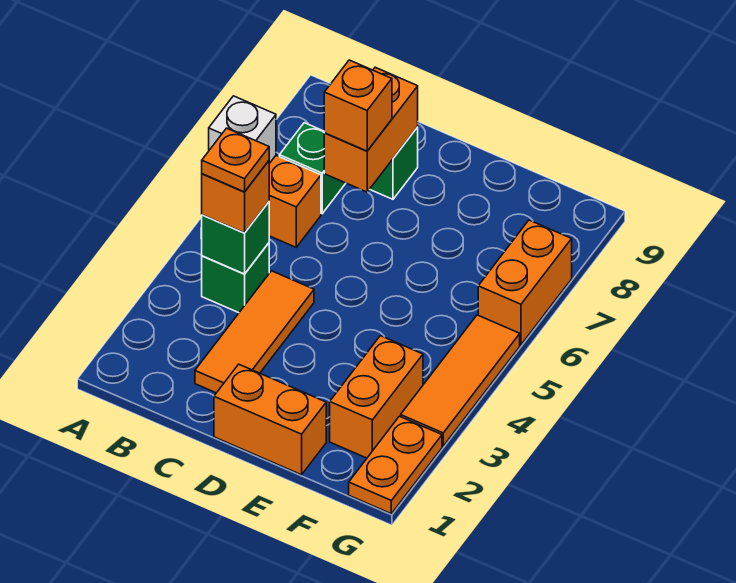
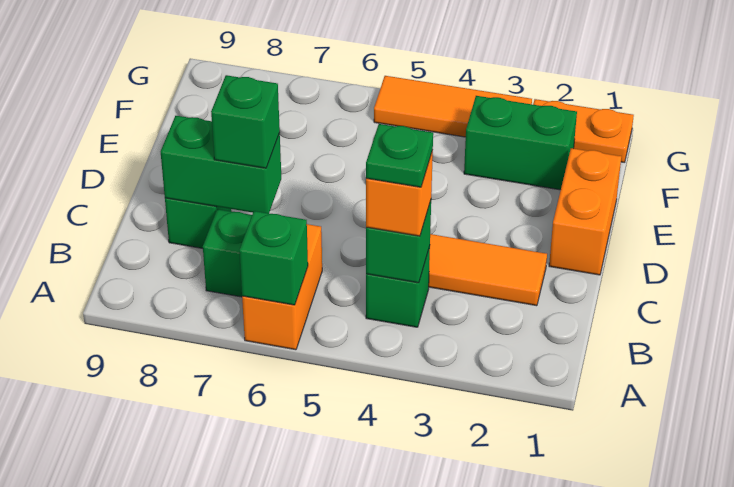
white 1x1 brick [209,96,276,163] -> green 1x1 brick [239,211,308,305]
orange 1x1 plate [202,128,269,192] -> green 1x1 plate [366,124,433,187]
orange 1x2 brick [324,67,418,192] -> green 1x2 brick [161,116,281,213]
orange 1x1 brick [324,60,392,151] -> green 1x1 brick [211,75,280,168]
orange 1x2 brick [330,336,423,458] -> green 1x2 brick [464,96,577,190]
orange 1x2 brick [478,220,572,345] -> none

